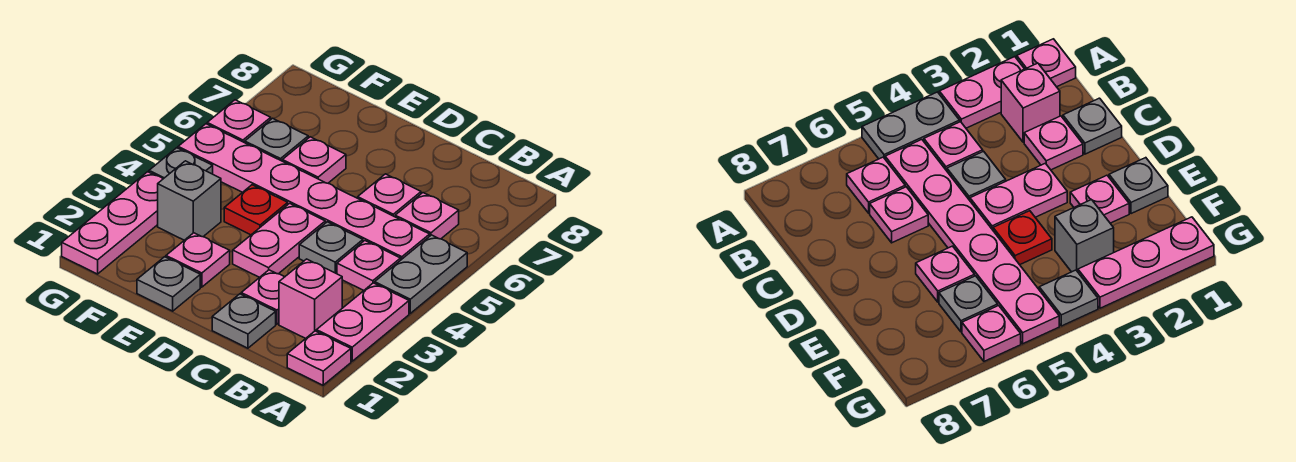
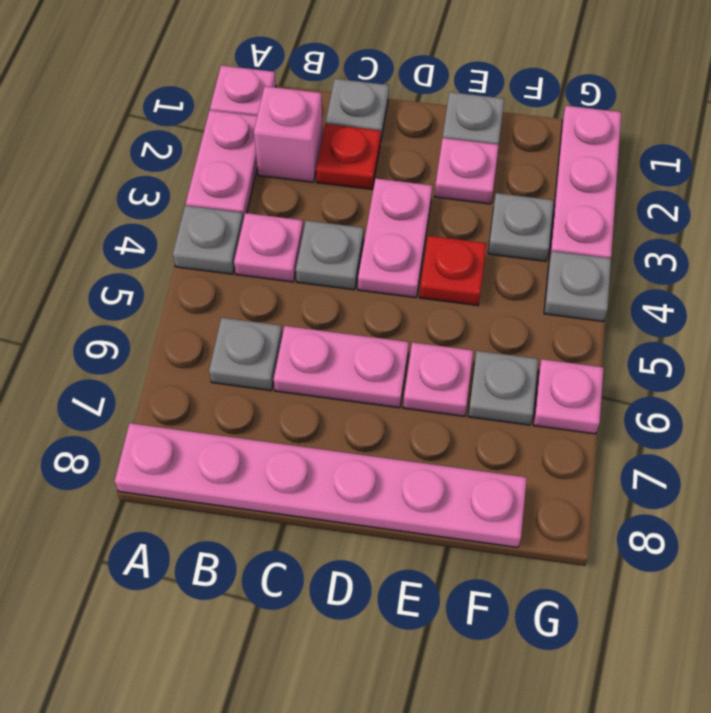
grey 1x2 plate [375,235,467,313] -> grey 1x1 plate [173,206,243,274]
pink 1x6 plate [178,124,430,260] -> pink 1x6 plate moved to [115,423,527,547]
pink 1x1 plate [395,193,459,239] -> grey 1x1 plate [209,318,282,391]
pink 1x1 plate [241,270,284,324] -> red 1x1 plate [316,124,381,189]
pink 1x1 plate [358,174,421,217] -> pink 1x2 plate [274,326,409,408]
grey 1x1 brick [158,161,221,240] -> grey 1x1 plate [488,193,554,261]

